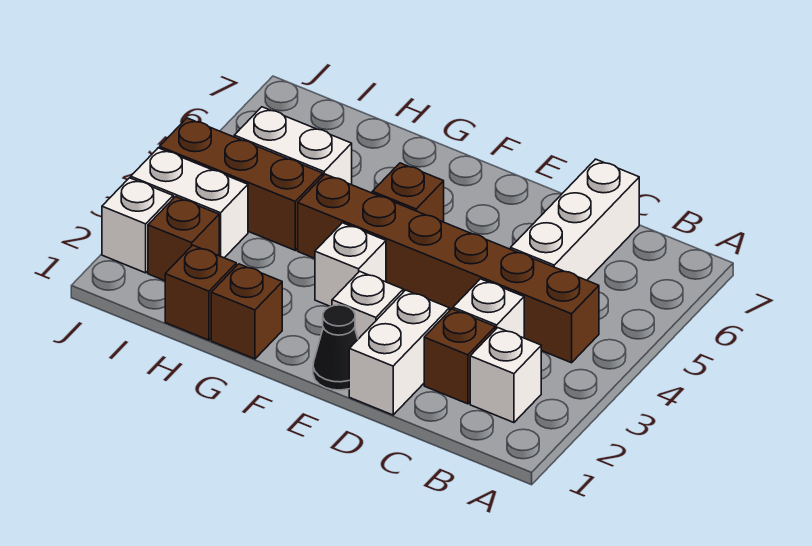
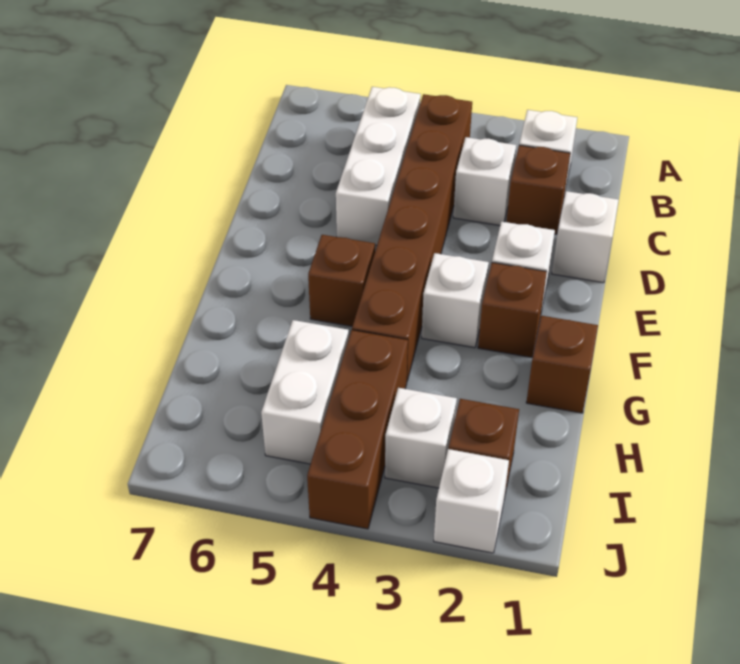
white 1x3 brick [511,159,639,280] -> white 1x3 brick turned to [336,87,421,245]
white 1x2 brick [349,290,449,415] -> white 1x1 brick [552,191,619,283]
black 1x1 cone [313,305,358,390] -> none
brown 1x1 brick [165,245,236,340] -> brown 1x1 brick moved to [478,263,547,357]
white 1x2 brick [131,148,248,258] -> white 1x1 brick [385,388,457,488]

